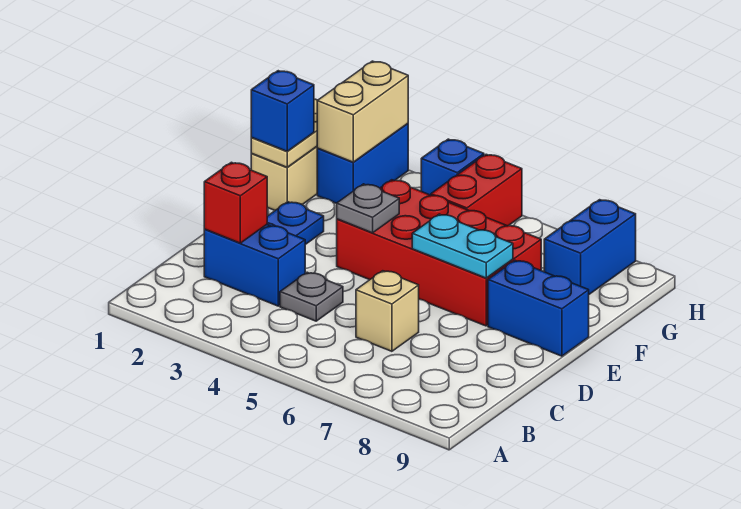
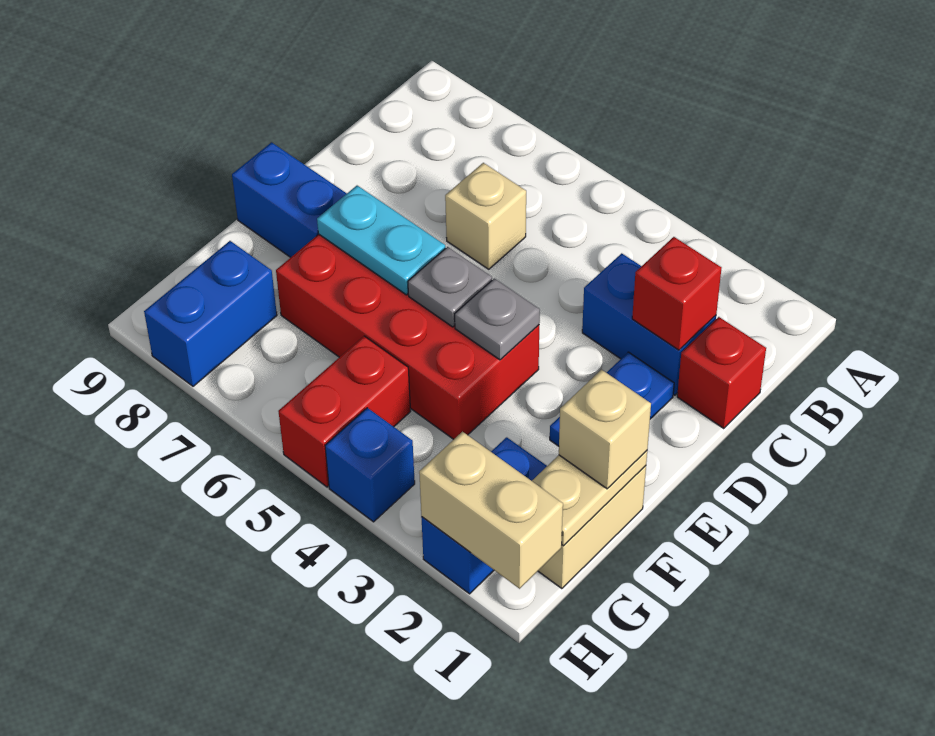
none -> red 1x1 brick [677,317,766,428]
grey 1x1 plate [280,272,343,321] -> grey 1x1 plate moved to [408,247,492,327]
blue 1x1 brick [251,71,314,151] -> tan 1x1 brick [559,370,651,489]
tan 1x2 brick [317,61,408,162] -> tan 1x2 brick turned to [419,432,563,589]

